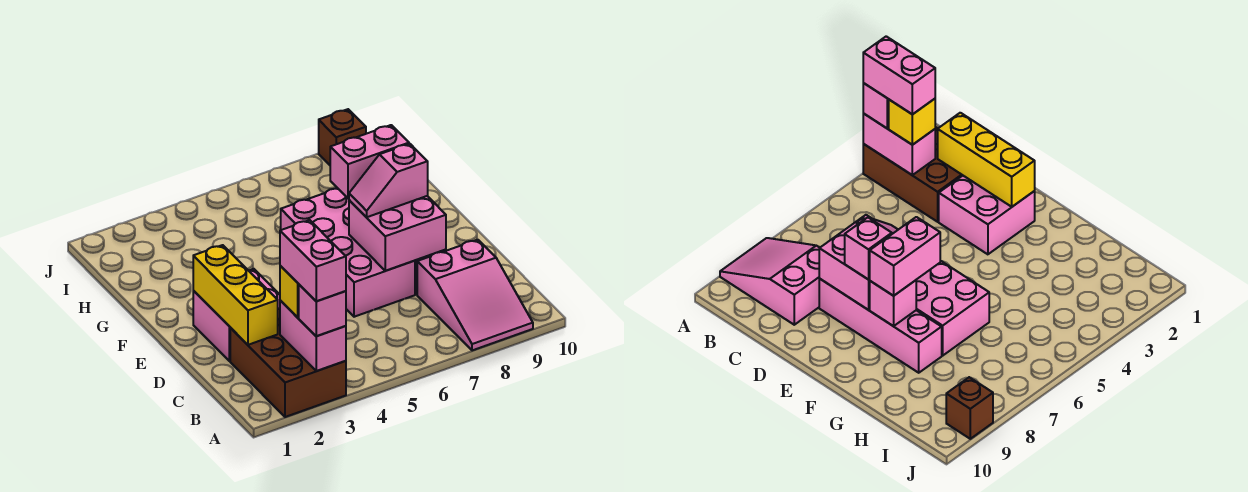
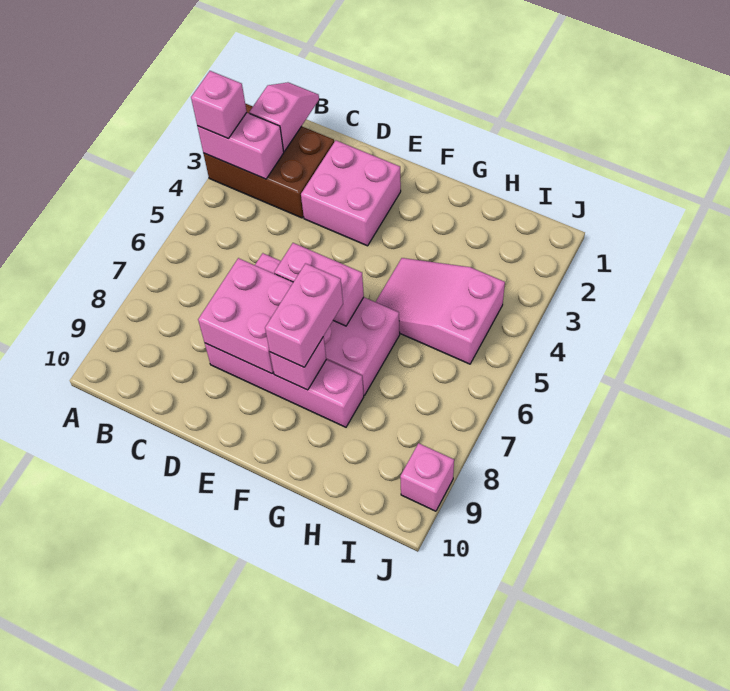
pink 1x2 brick [280,220,346,301] -> pink 1x2 brick moved to [274,243,364,326]
pink 2x3 slope [417,240,533,350] -> pink 2x3 slope moved to [376,258,505,364]
yellow 1x1 brick [280,266,299,317] -> none
yellow 1x3 brick [193,245,278,345] -> none
pink 1x2 slope [349,144,428,217] -> pink 1x2 slope moved to [249,82,319,151]
brown 1x1 brick [319,109,366,165] -> pink 1x1 brick [400,443,454,511]

